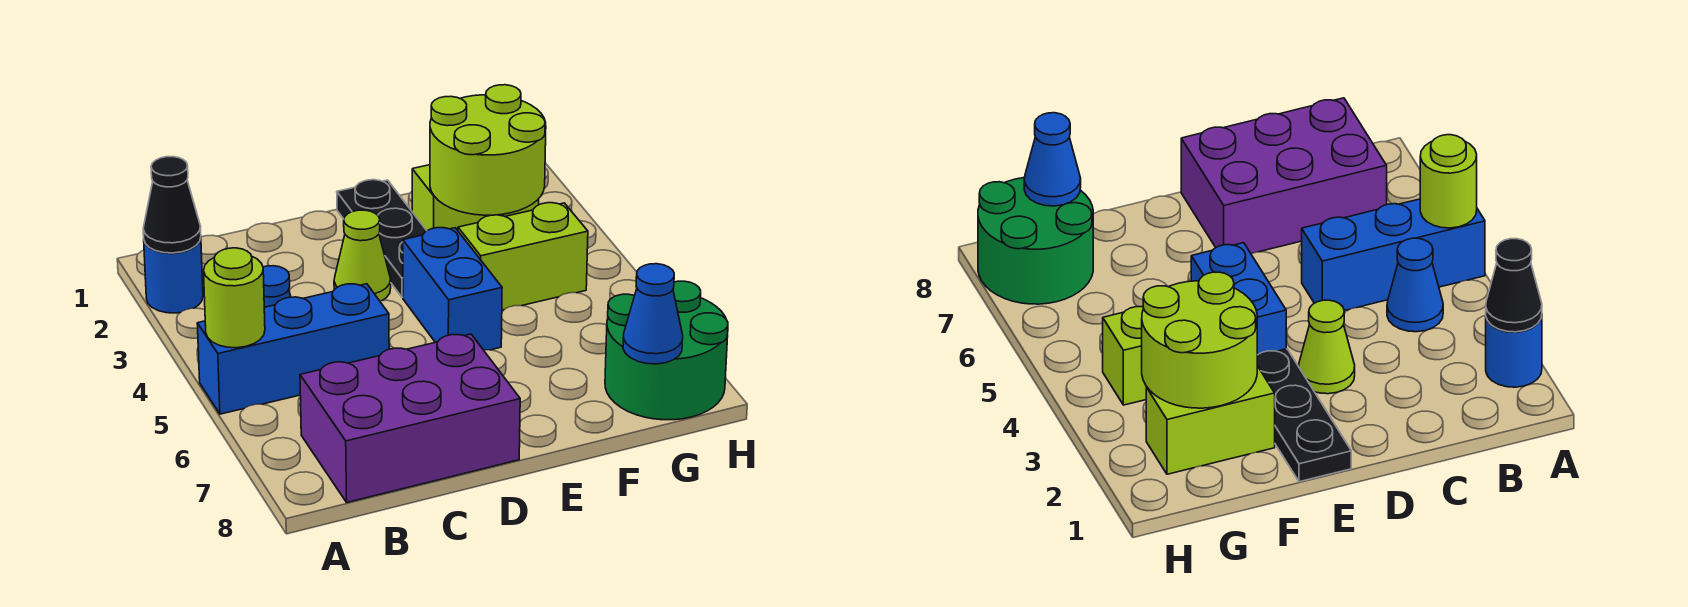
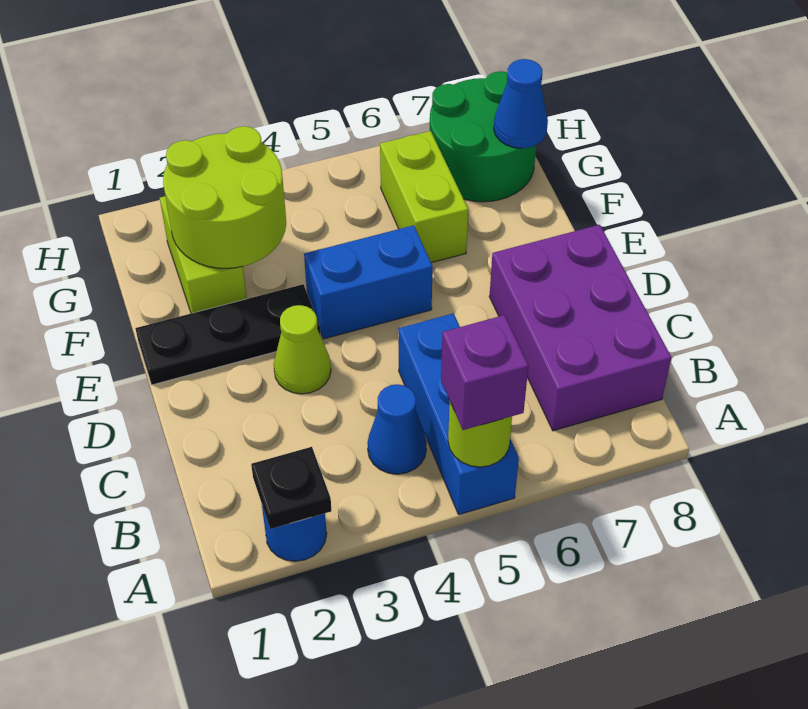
black 1x1 cone [143,157,201,253] -> black 1x1 plate [251,447,332,529]
none -> purple 1x1 brick [441,315,528,430]
lime 1x2 brick [458,203,588,310] -> lime 1x2 brick moved to [380,131,468,263]

